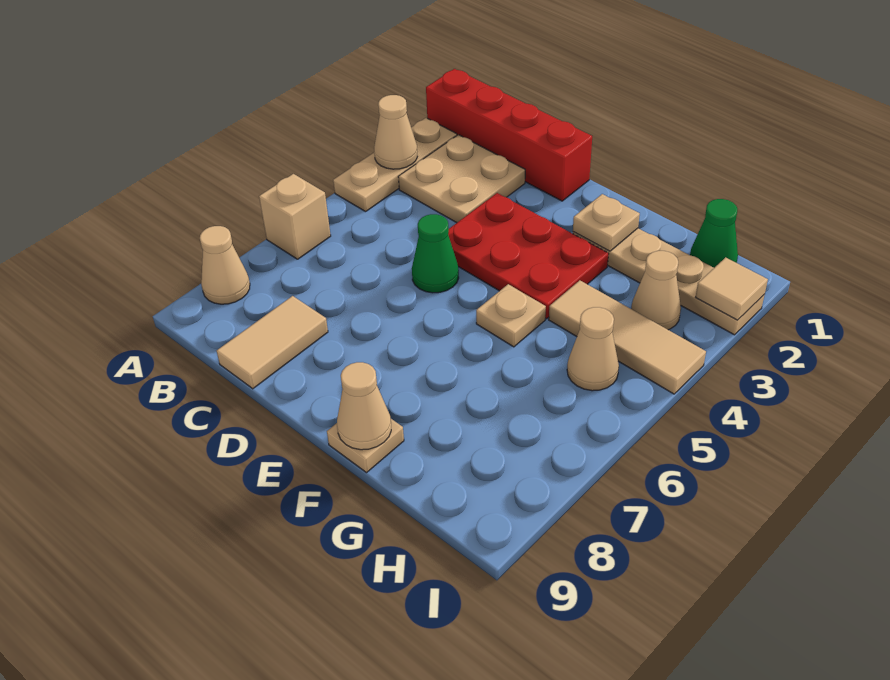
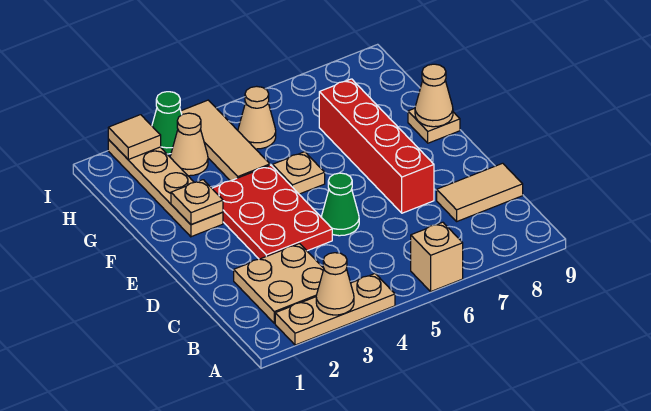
red 1x4 brick [426,69,592,201] -> red 1x4 brick moved to [319,79,434,213]
tan 1x1 cone [200,226,250,304] -> none
green 1x1 cone [690,199,738,268] -> green 1x1 cone moved to [152,92,182,154]

